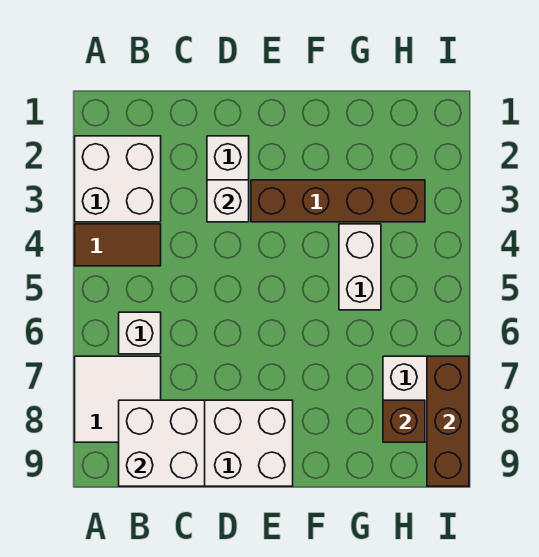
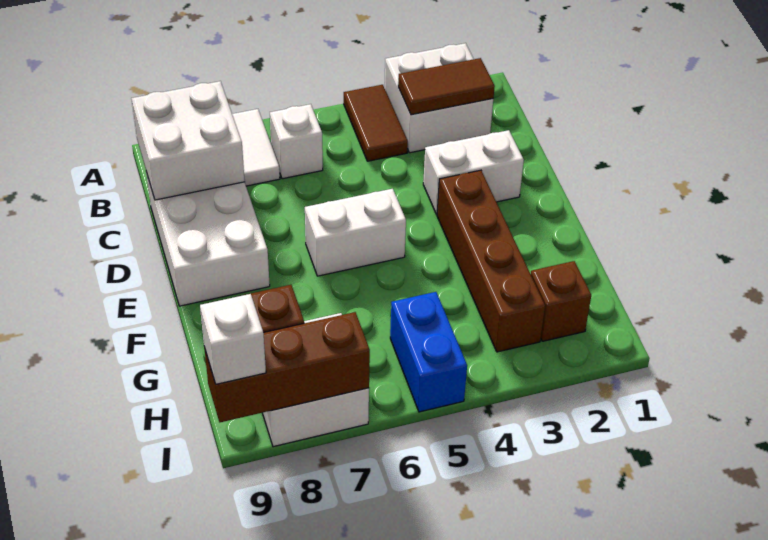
none -> brown 1x2 tile [398,58,495,115]
white 1x1 brick [207,180,249,222] -> white 1x1 brick moved to [200,294,266,384]
white 1x2 brick [339,224,381,310] -> white 1x2 brick moved to [305,189,406,276]
none -> brown 1x1 brick [531,261,591,341]
none -> blue 1x2 brick [390,292,467,412]

